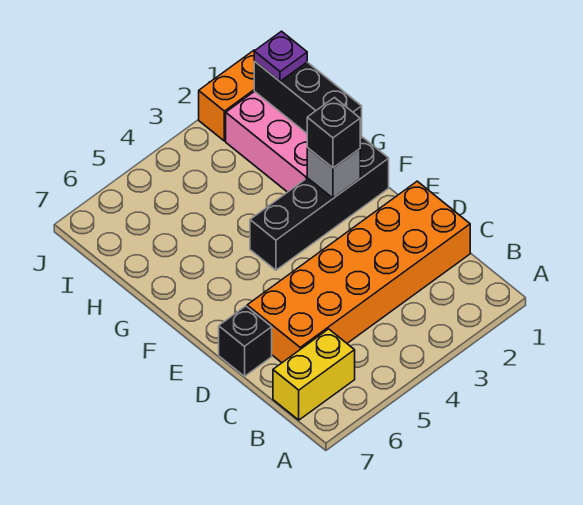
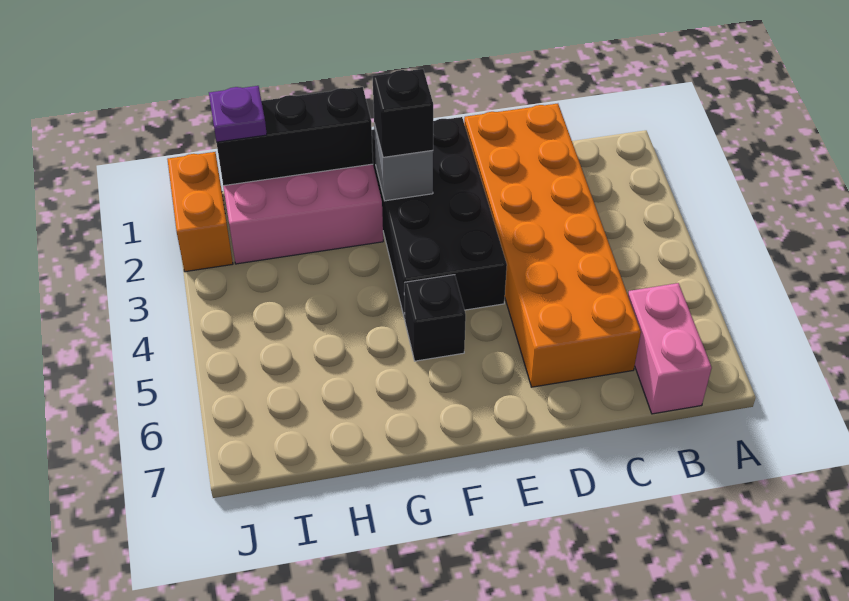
yellow 1x2 brick [273,329,355,420] -> pink 1x2 brick [628,283,712,414]
black 1x1 brick [219,306,272,376] -> black 1x1 brick moved to [404,275,466,361]
black 1x4 brick [250,138,389,270] -> black 2x4 brick [372,117,507,319]

